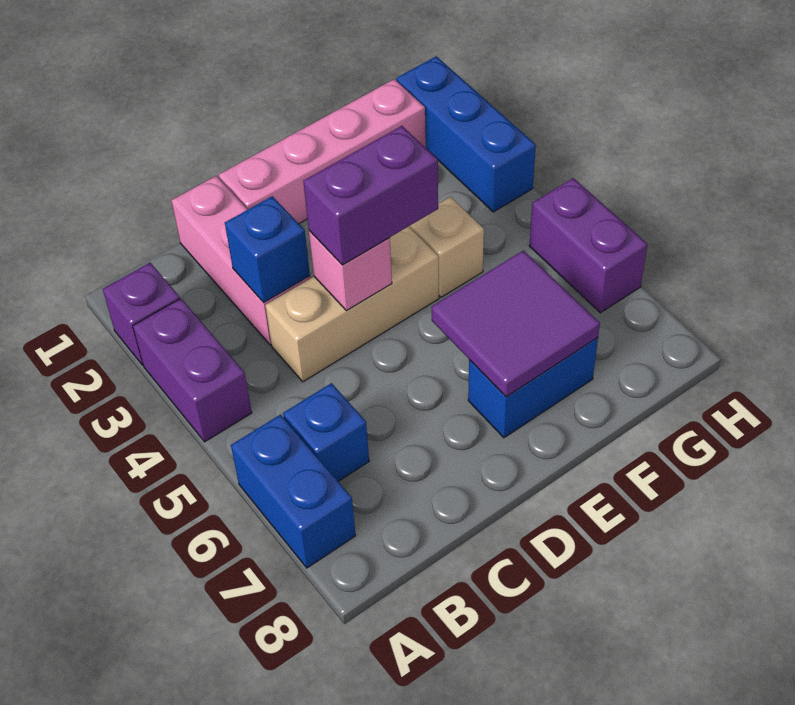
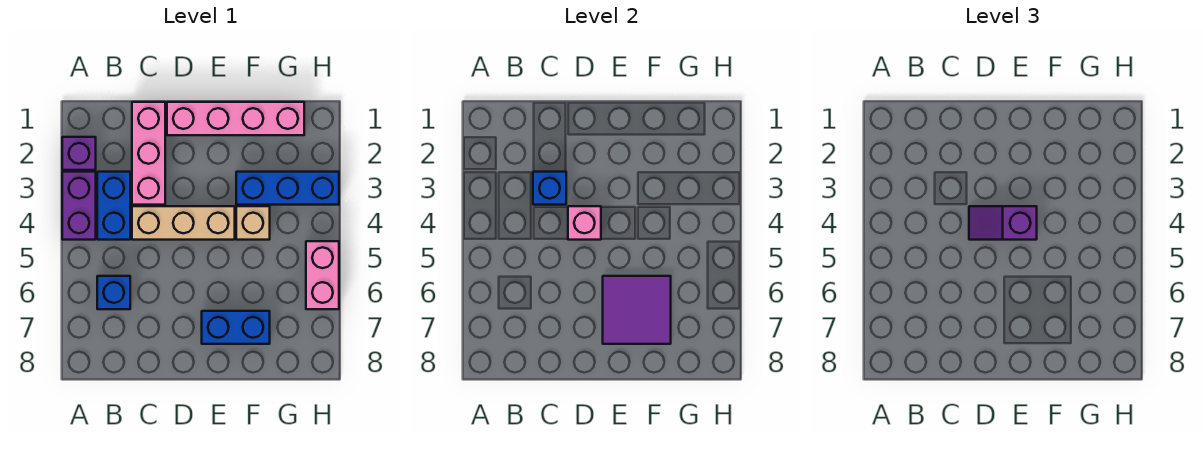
blue 1x2 brick [231,415,356,568] -> blue 1x2 brick moved to [97,172,130,240]
purple 1x2 brick [303,126,438,265] -> purple 1x2 slope [969,206,1037,240]
blue 1x3 brick [396,56,536,212] -> blue 1x3 brick turned to [236,172,339,205]
purple 1x2 brick [529,178,647,313] -> pink 1x2 brick [306,241,339,309]

